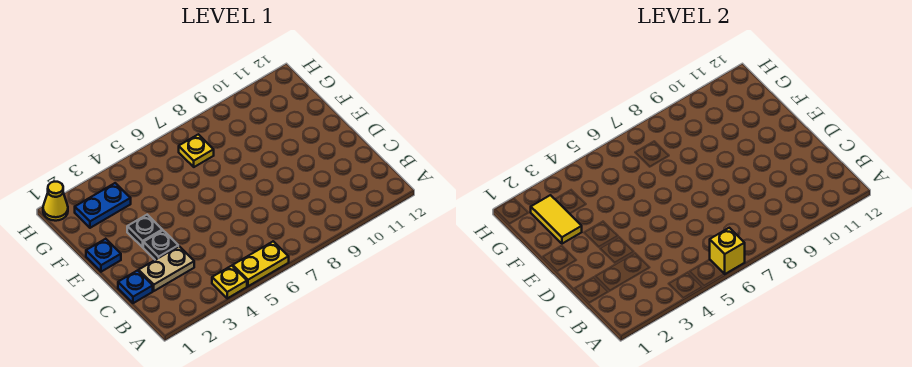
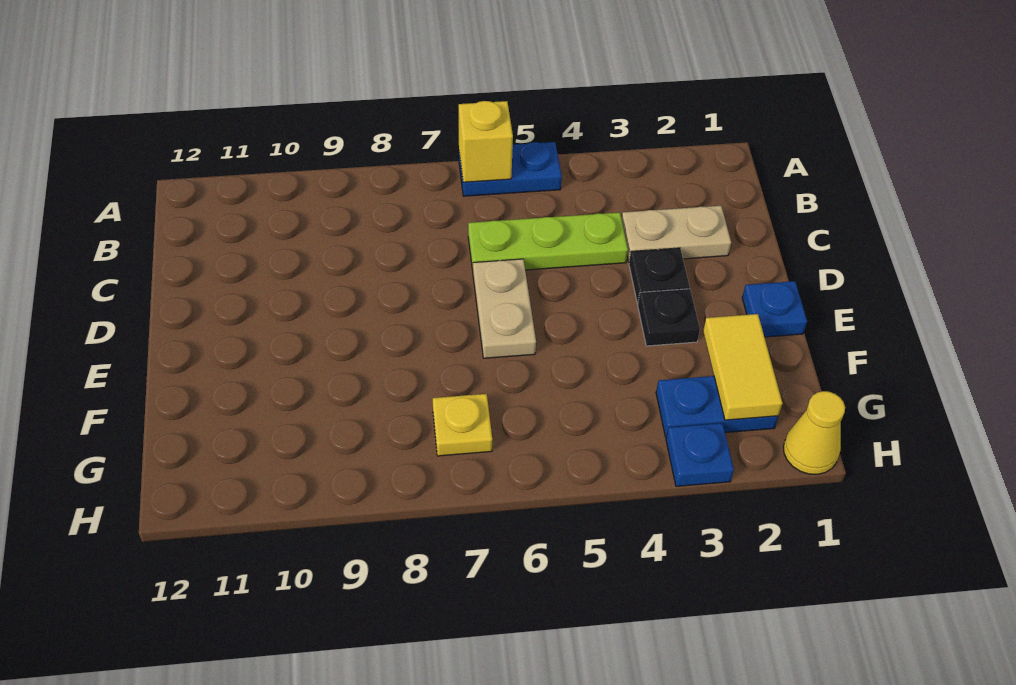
yellow 1x1 plate [212,266,247,298] -> none
yellow 1x2 plate [233,241,289,286] -> blue 1x2 plate [459,142,562,196]
blue 1x1 plate [118,271,153,303] -> blue 1x1 plate moved to [666,423,734,486]
none -> lime 1x3 plate [468,212,628,271]
none -> tan 1x2 plate [473,259,536,358]

